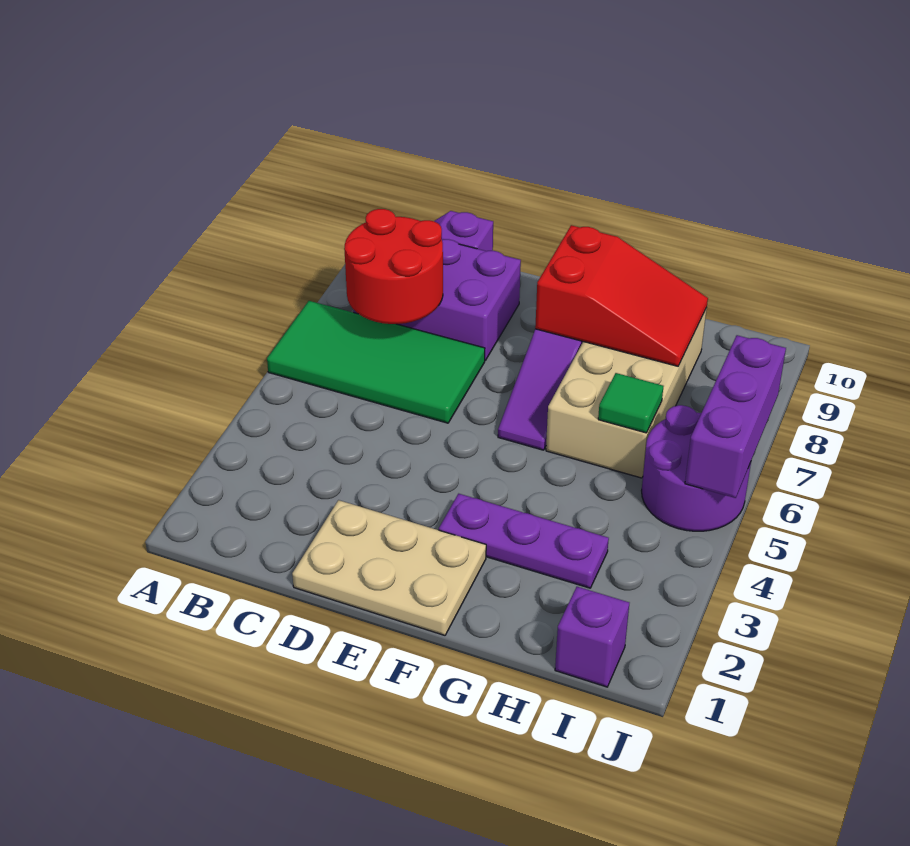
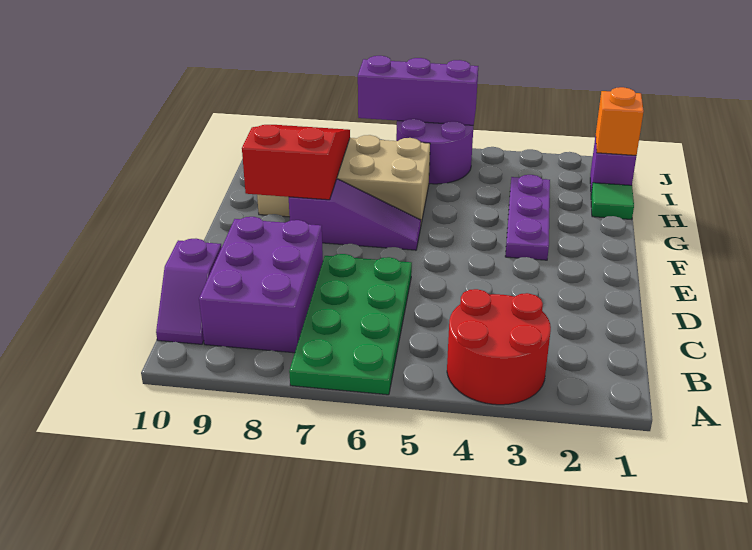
green 2x4 tile [267,301,485,423] -> green 2x4 plate [289,254,412,395]
red 2x2 round brick [344,209,443,324] -> red 2x2 round brick moved to [447,289,551,405]
tan 2x3 plate [292,500,486,635] -> none
green 1x1 tile [598,373,663,433] -> green 1x1 tile moved to [591,183,634,220]
none -> orange 1x1 brick [596,87,644,155]

